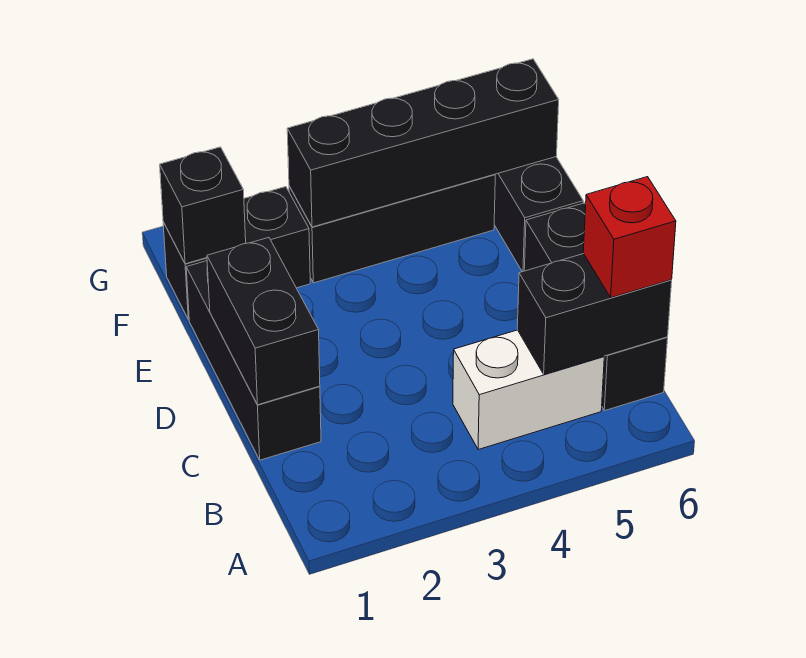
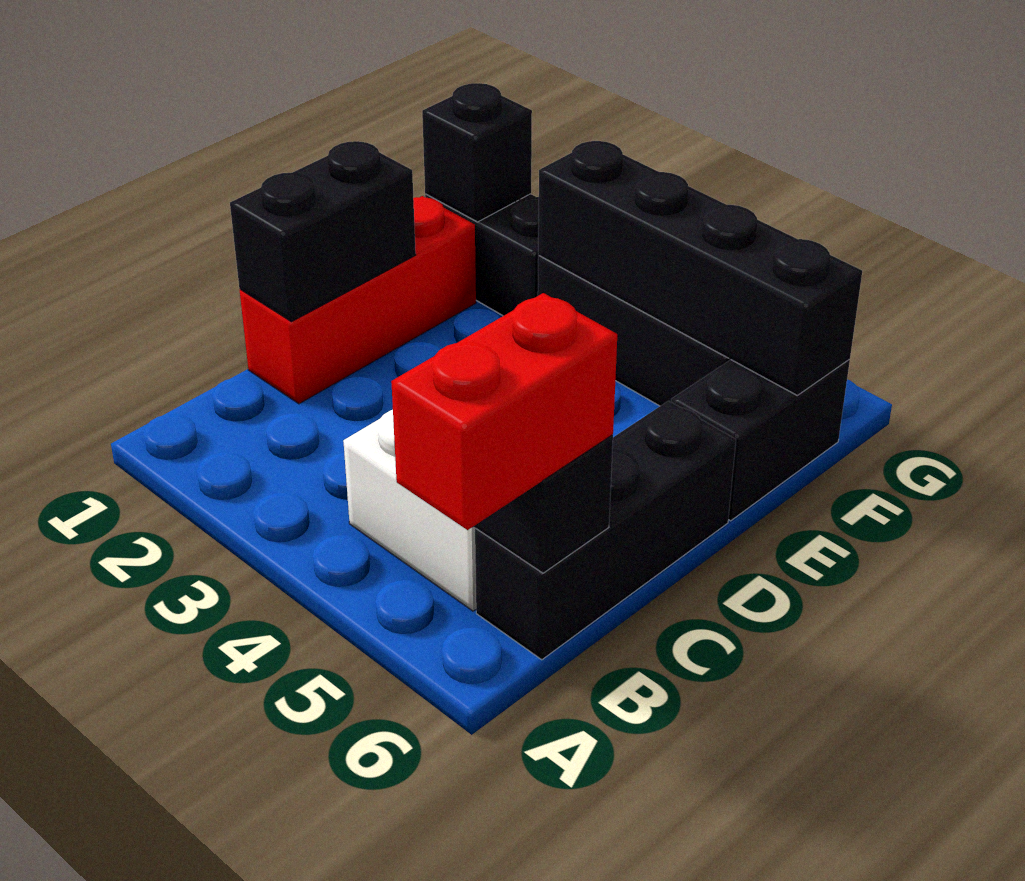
red 1x1 brick [583,177,676,298] -> red 1x2 brick [391,293,617,530]
black 1x3 brick [186,261,321,460] -> red 1x3 brick [240,196,476,404]

